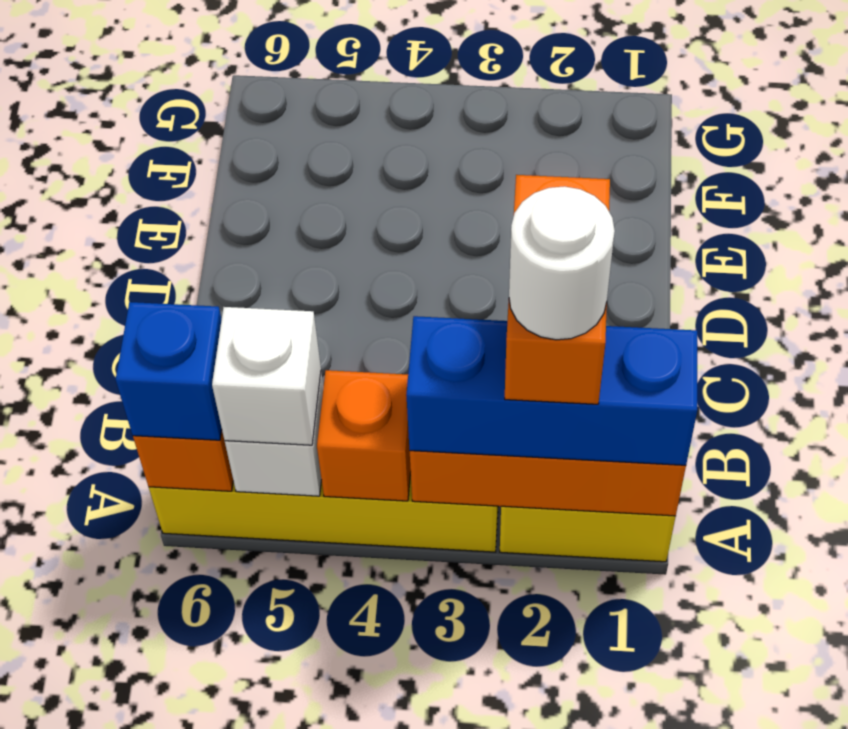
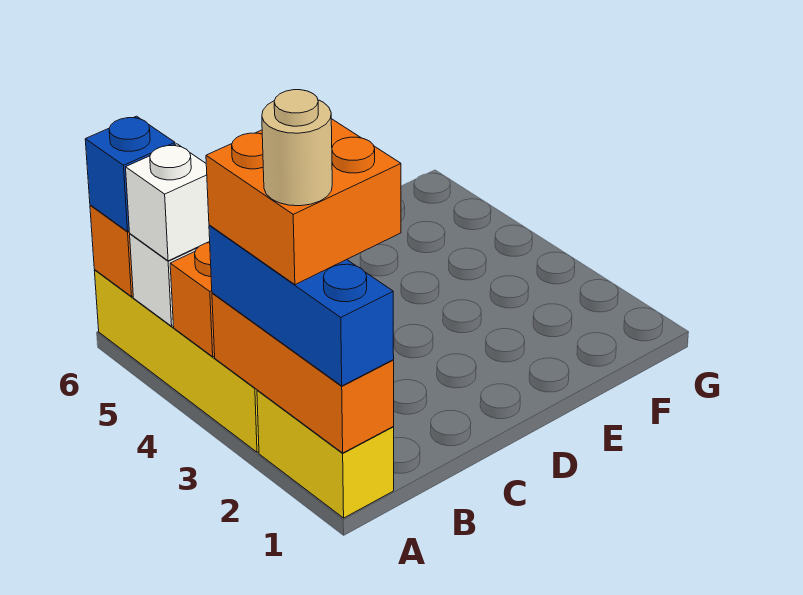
orange 1x2 brick [505,175,610,404] -> orange 2x2 brick [206,119,401,285]
white 1x1 round brick [509,186,615,340] -> tan 1x1 round brick [262,90,332,206]

